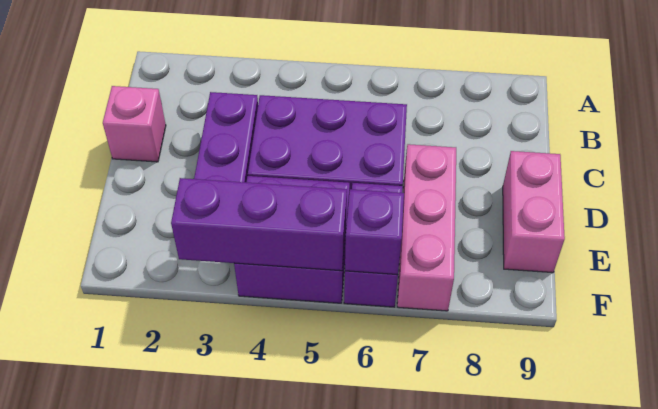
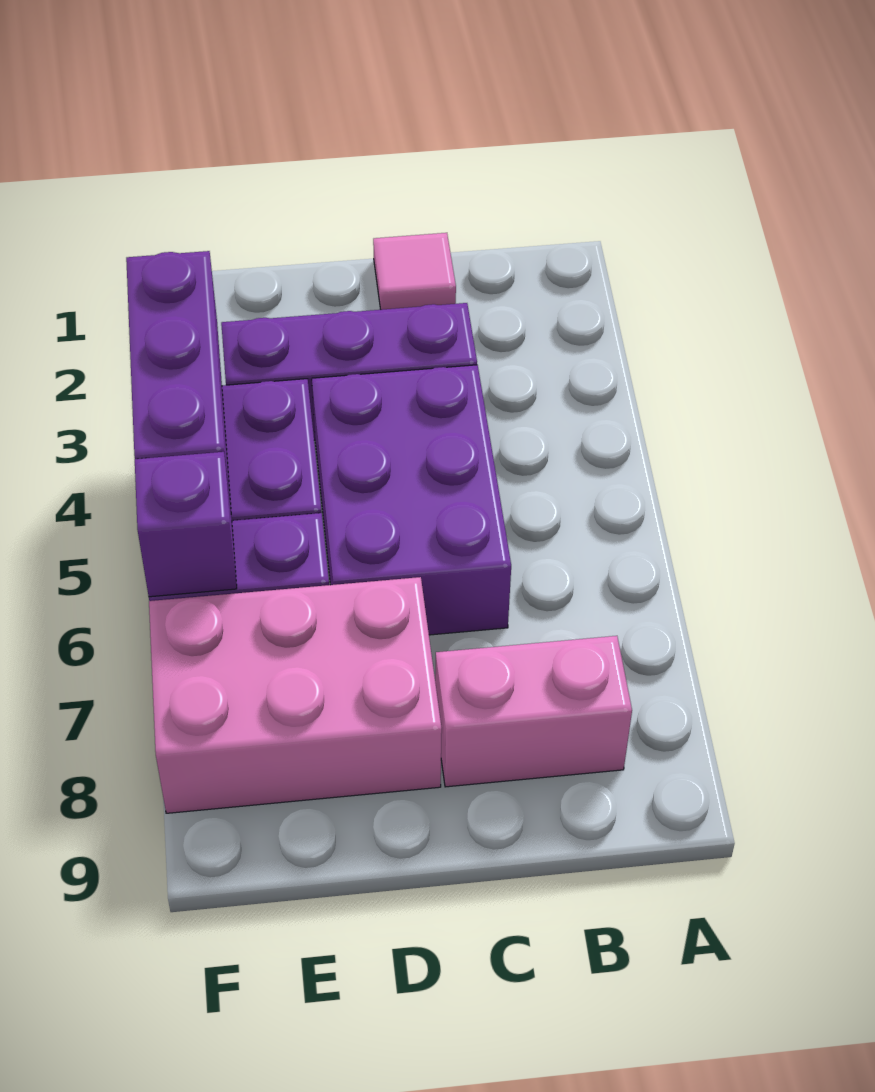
pink 1x1 brick [103,86,166,162] -> pink 1x1 tile [373,233,456,310]
pink 1x3 brick [397,144,456,311] -> pink 2x3 brick [149,577,442,813]
pink 1x2 brick [503,151,565,273] -> pink 1x2 brick moved to [435,636,632,787]

